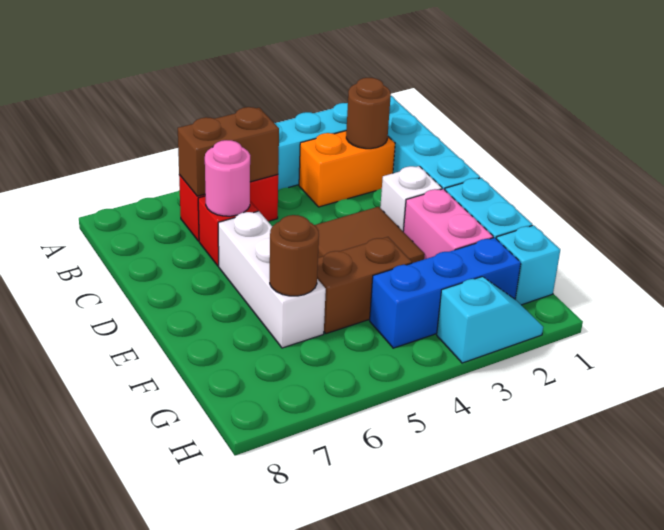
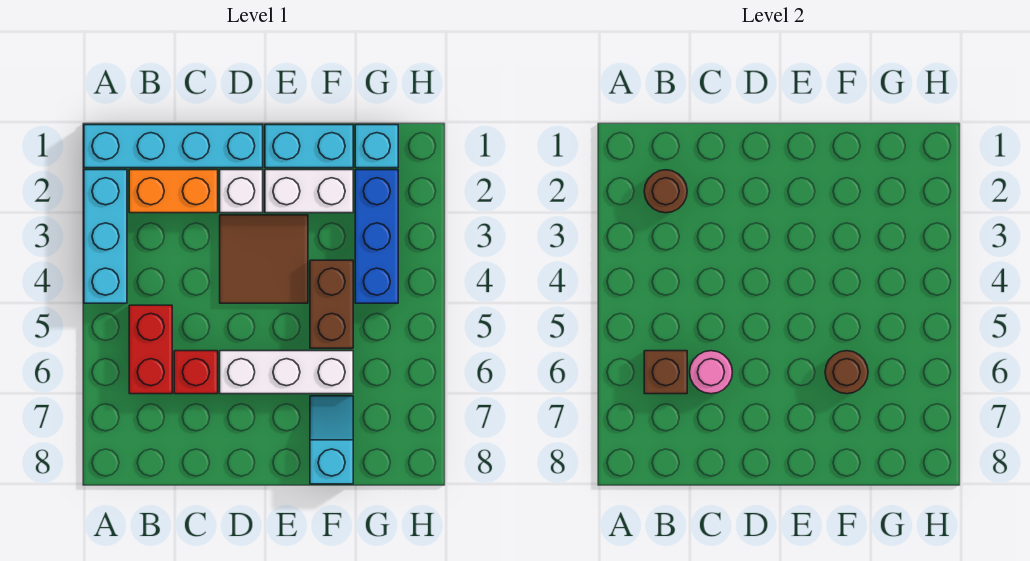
orange 1x2 brick [299,131,395,207] -> orange 1x2 brick turned to [129,170,218,213]
brown 1x2 brick [178,107,279,196] -> brown 1x1 brick [644,351,687,394]
pink 1x2 brick [403,189,493,259] -> white 1x2 brick [265,170,353,213]
cyan 1x2 slope [437,277,543,363] -> cyan 1x2 slope moved to [310,396,353,484]

